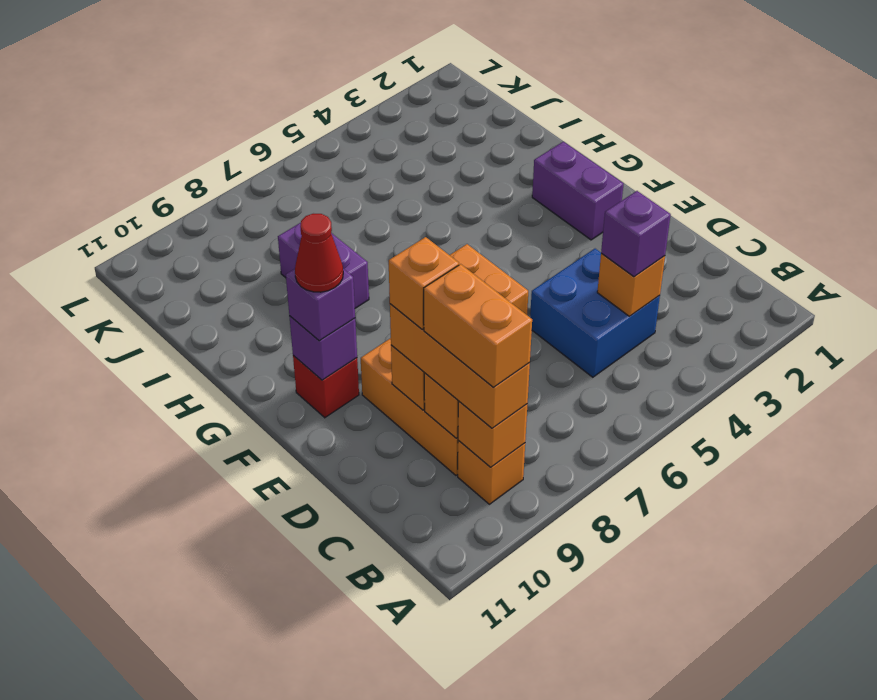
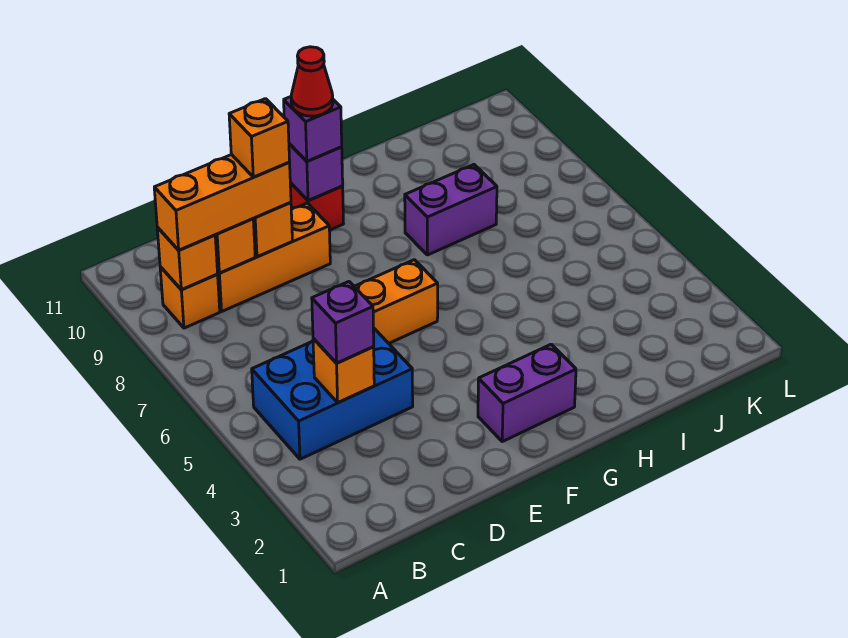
orange 1x2 brick [424,264,532,388] -> none
blue 2x2 brick [530,249,660,377] -> blue 2x3 brick [252,328,413,459]

